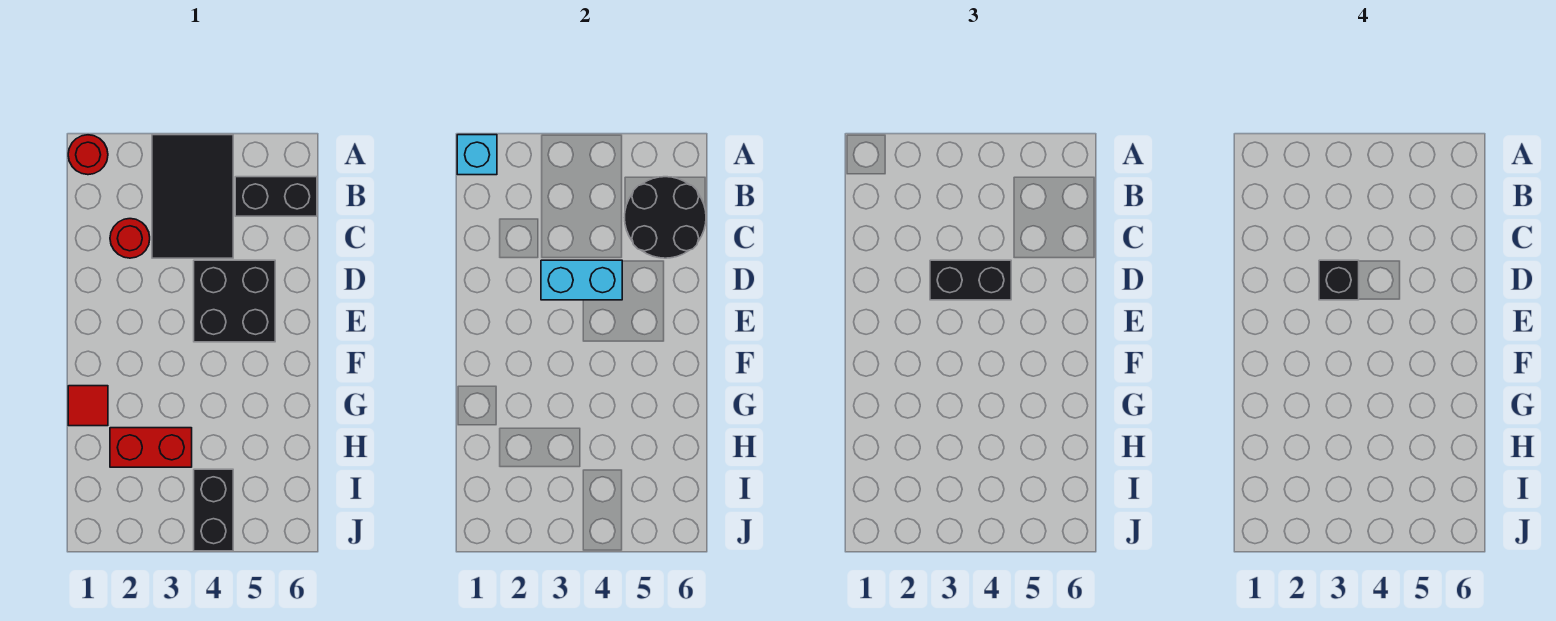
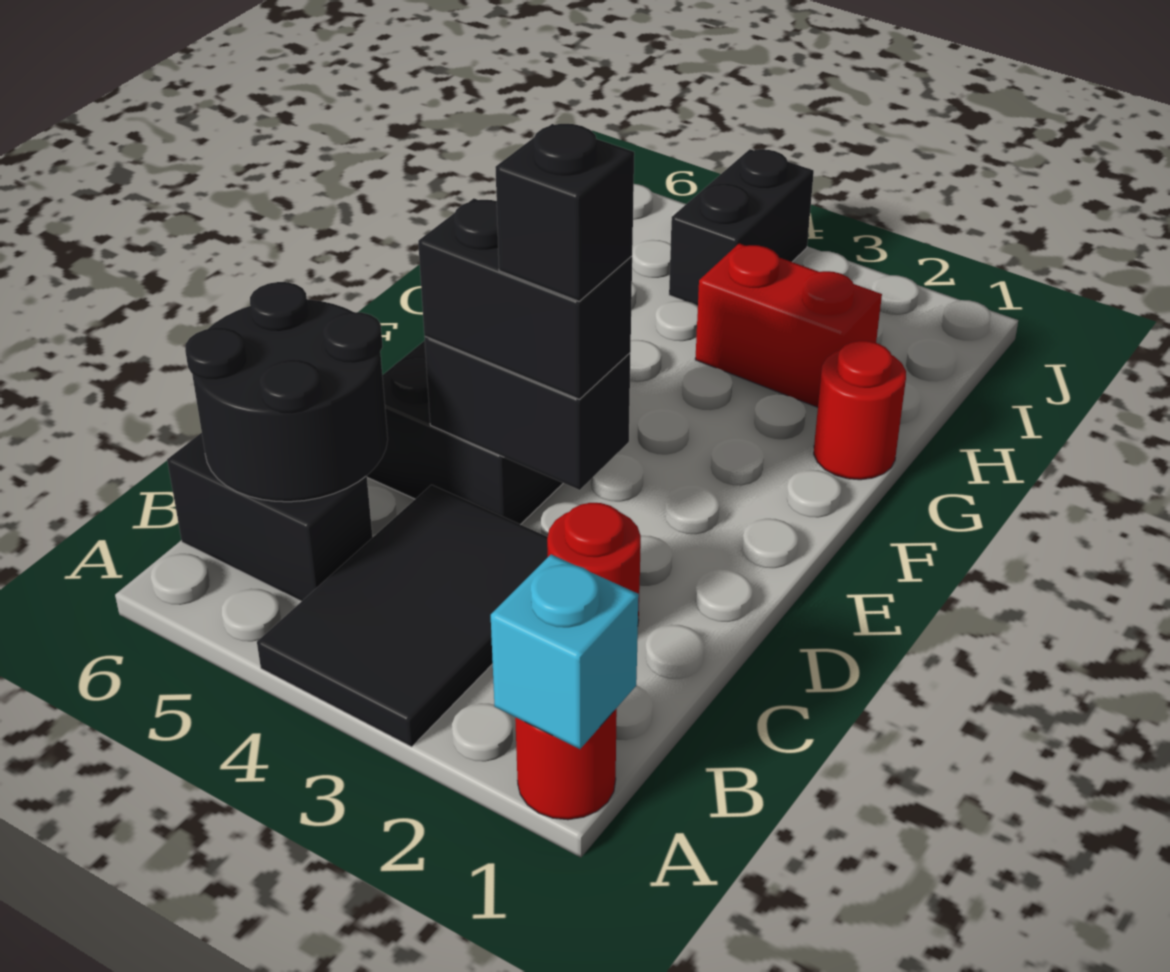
cyan 1x2 brick [541,260,622,300] -> black 1x2 brick [425,337,630,490]
red 1x1 tile [68,386,108,426] -> red 1x1 round brick [814,341,906,480]

